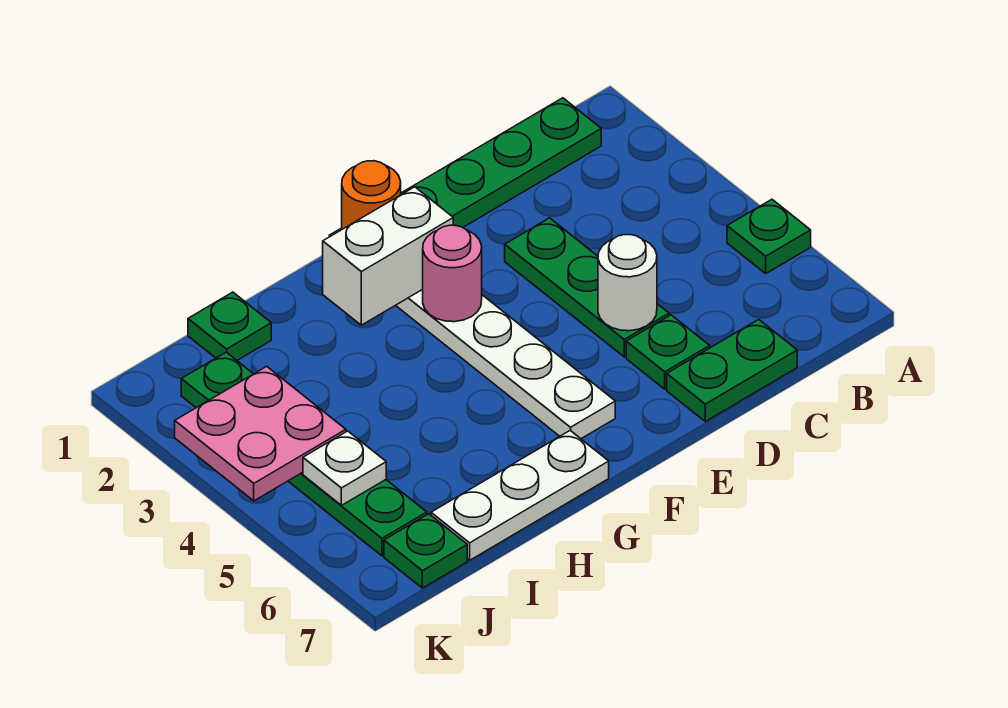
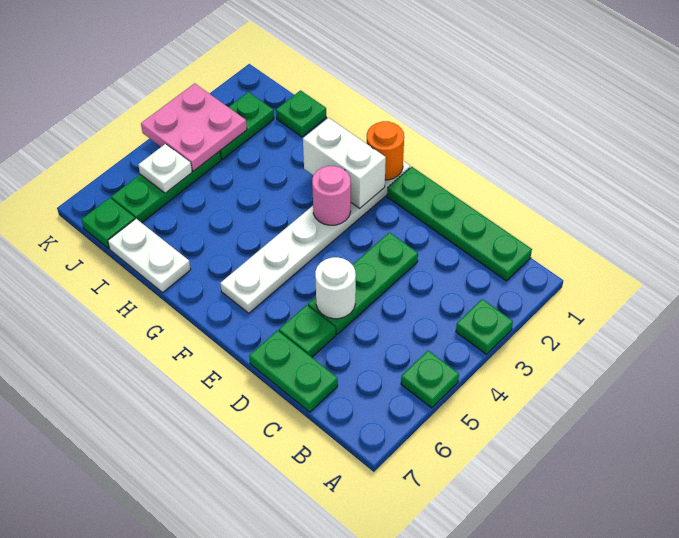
none -> green 1x1 plate [456,299,513,354]
white 1x3 plate [431,430,609,560] -> white 1x2 plate [108,219,191,292]

